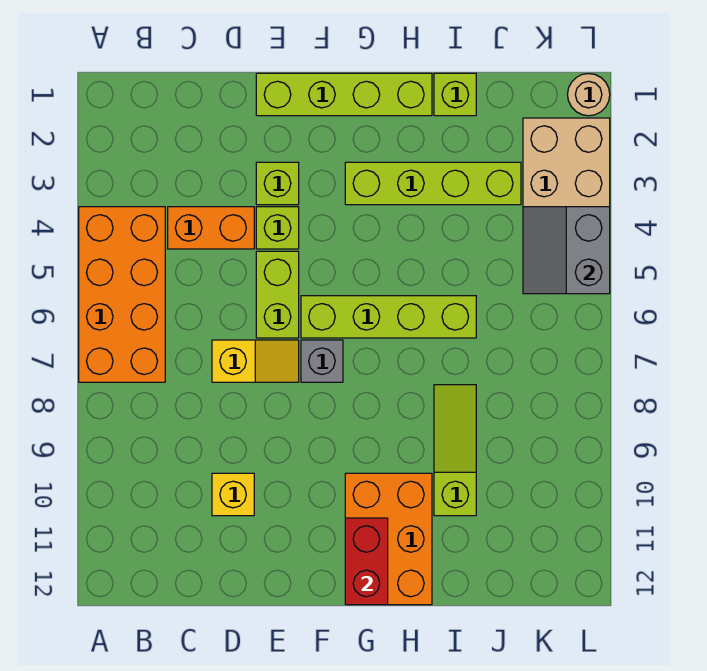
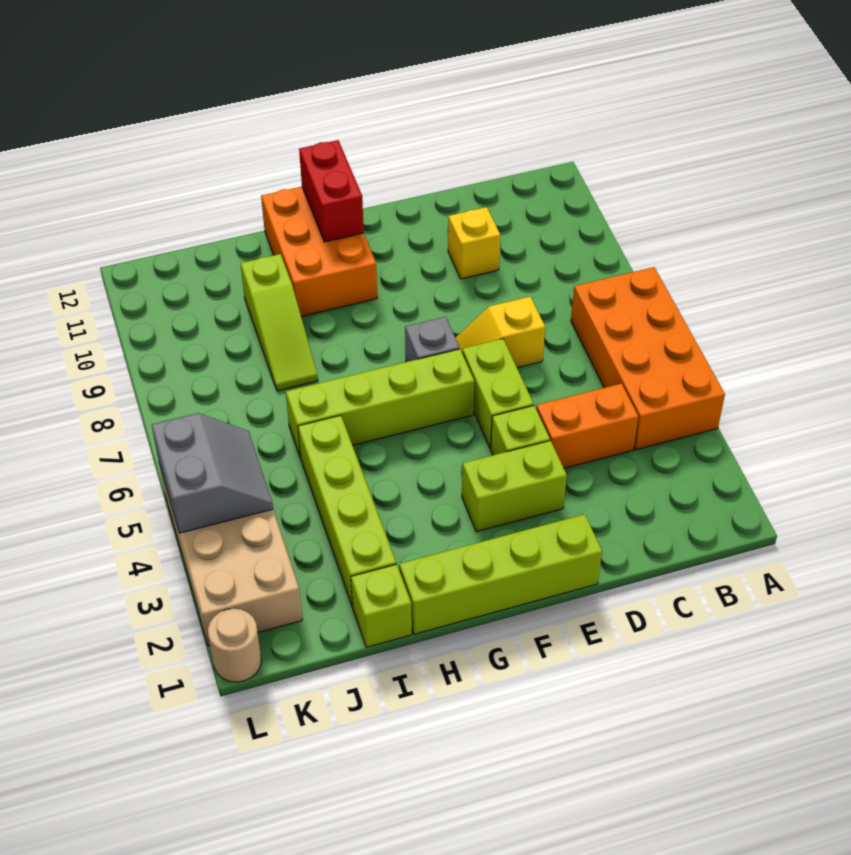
lime 1x1 brick [256,162,299,205] -> lime 1x2 brick [462,441,567,532]
lime 1x4 brick [345,162,521,205] -> lime 1x4 brick turned to [298,415,396,607]

